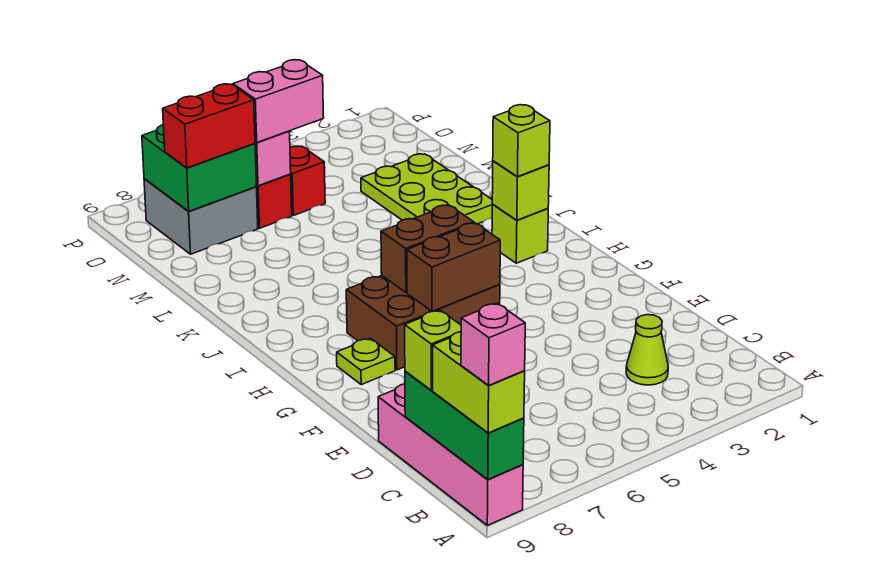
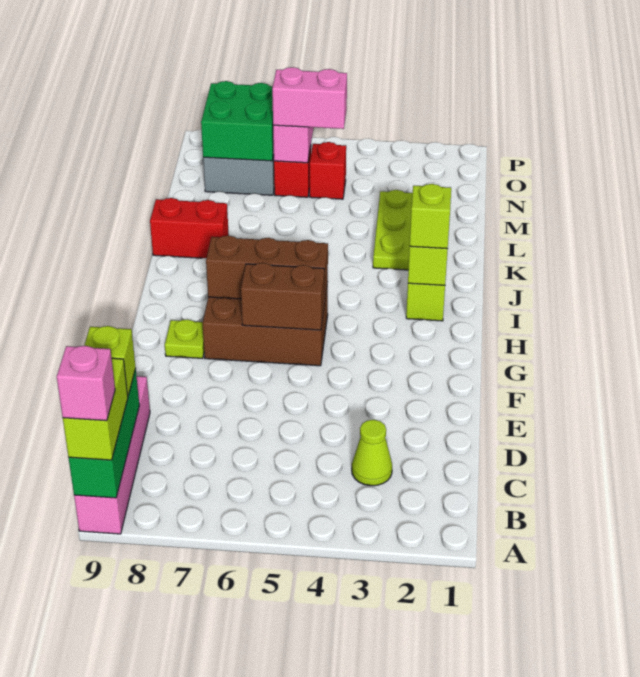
brown 1x2 brick [381,205,474,293] -> brown 1x3 brick [206,236,328,303]
red 1x2 brick [163,84,255,168] -> red 1x2 brick moved to [150,198,229,258]

